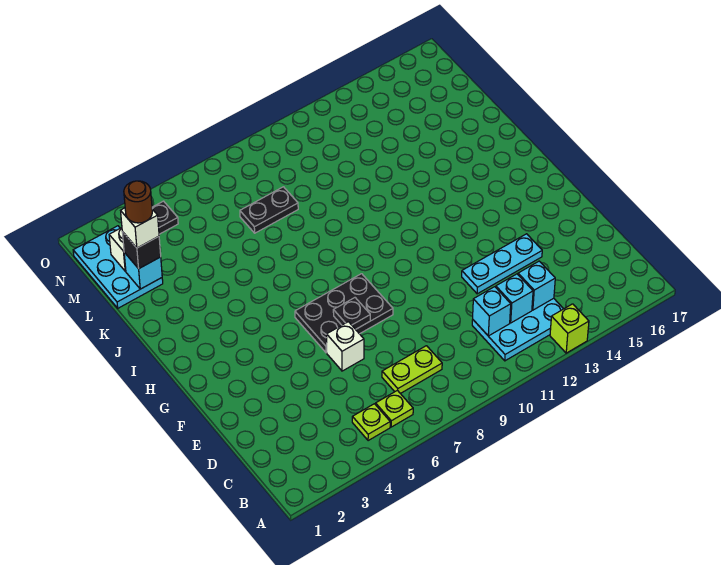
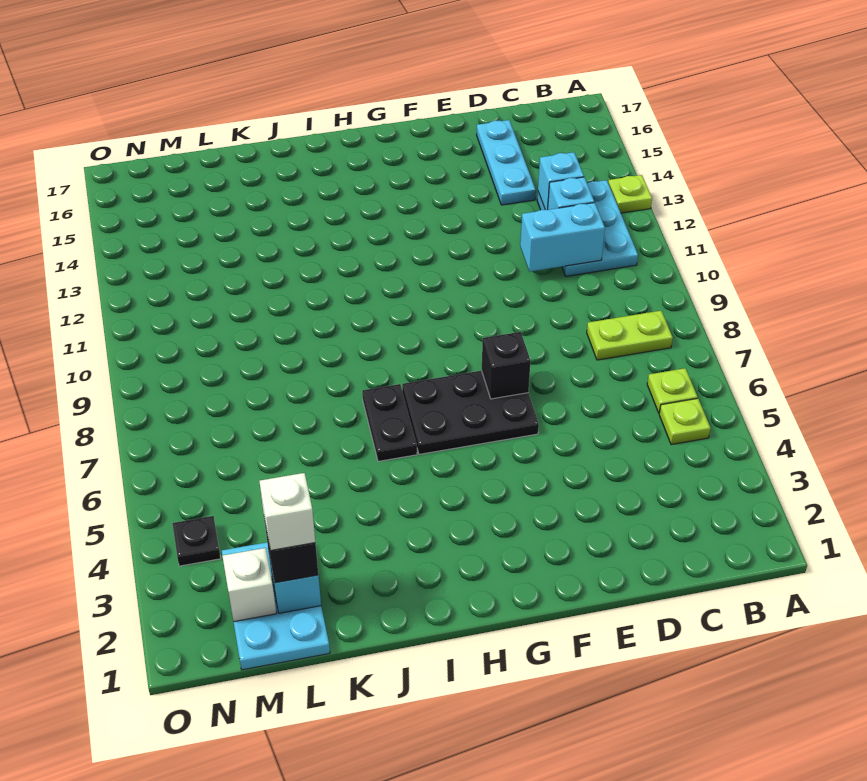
lime 1x1 brick [550,304,589,353] -> lime 1x1 plate [608,175,652,213]
lime 1x2 plate [382,346,442,394] -> lime 1x2 plate turned to [587,311,673,360]
cyan 1x1 brick [473,287,511,336] -> cyan 1x2 brick [520,203,605,272]
white 1x1 brick [327,322,364,371] -> none
cyan 1x3 plate [462,234,542,294] -> cyan 1x3 plate moved to [477,120,536,205]
black 2x3 plate [295,274,393,353] -> black 2x3 plate turned to [402,371,539,454]
black 1x1 plate [333,298,370,329] -> black 1x1 brick [482,332,531,399]
cyan 2x3 plate [73,226,163,308] -> cyan 2x3 plate turned to [222,542,330,670]
brown 1x1 round brick [124,181,152,223] -> none
black 1x2 plate [240,187,298,233] -> black 1x2 plate moved to [362,384,417,461]

